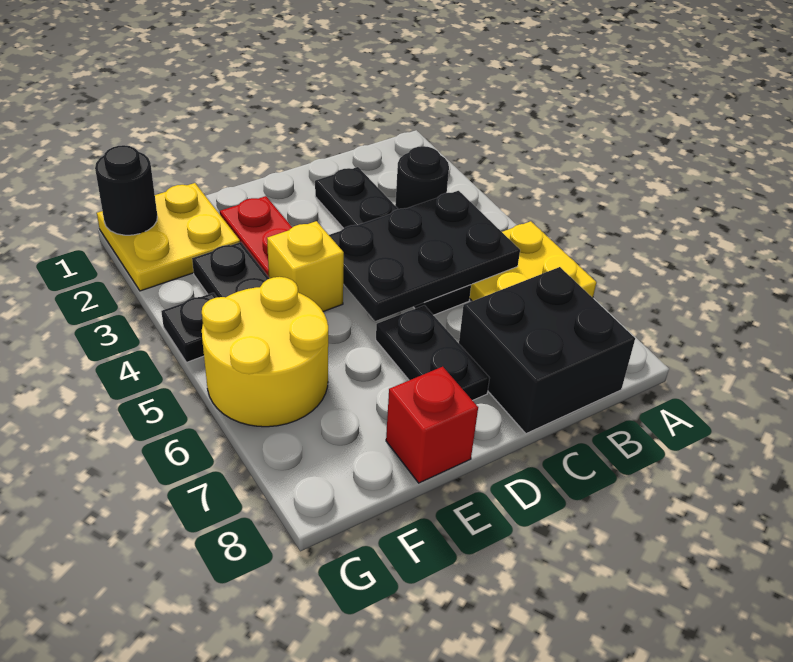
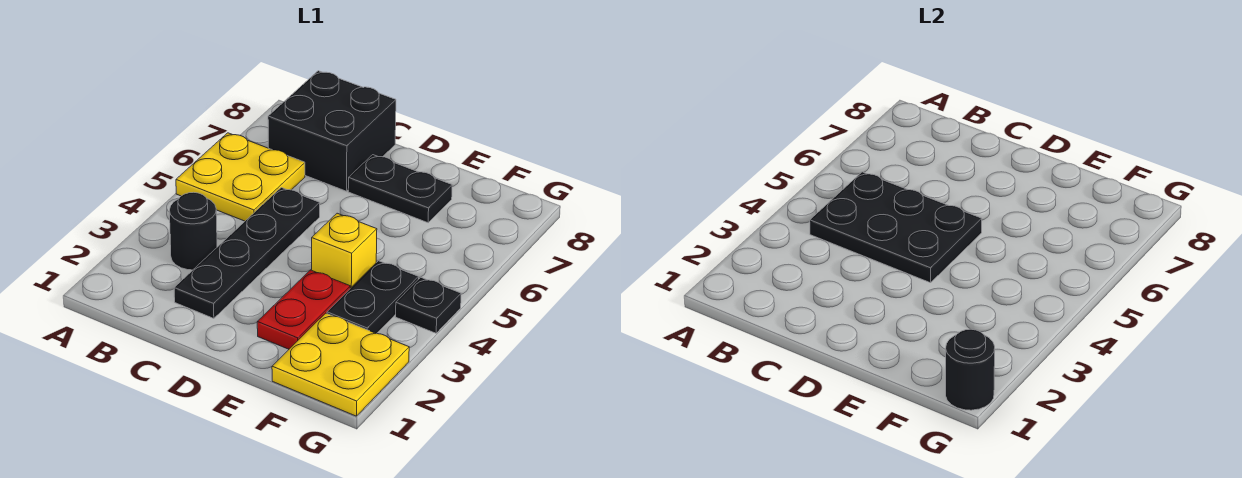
black 1x2 plate [376,305,490,401] -> black 1x2 plate turned to [348,155,452,223]
red 1x1 brick [386,367,478,483] -> none
yellow 2x2 round brick [202,277,328,427] -> none

